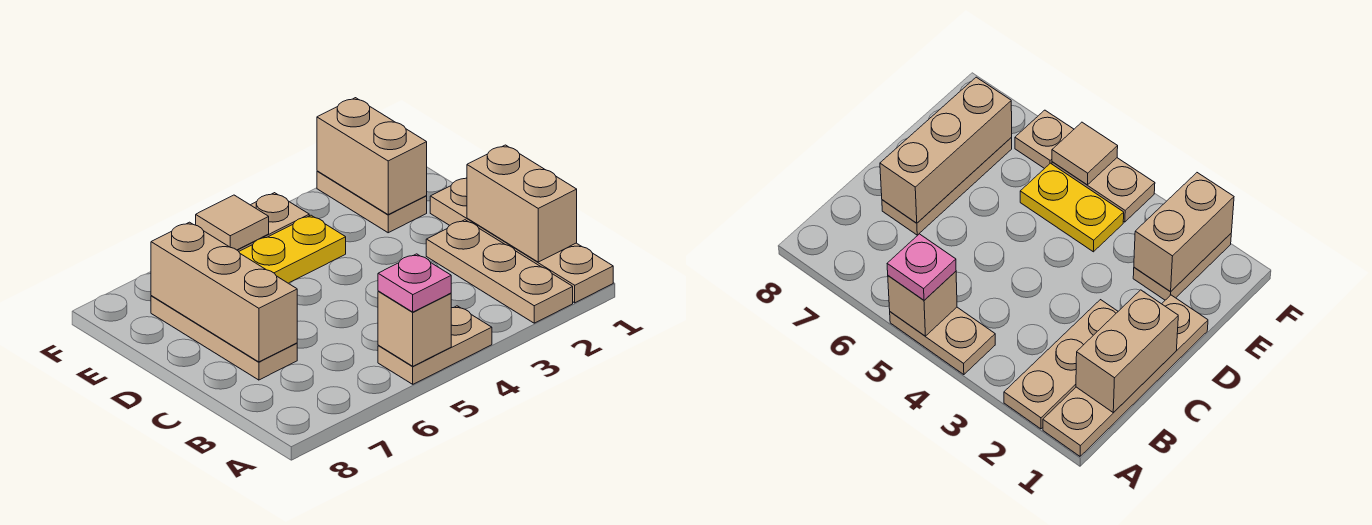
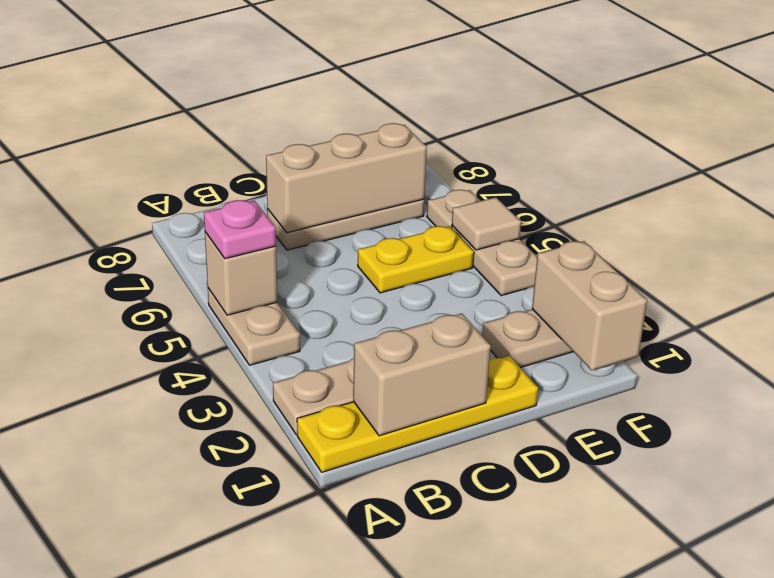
tan 1x4 plate [430,178,613,303] -> yellow 1x4 plate [297,356,538,472]
tan 1x2 brick [317,98,427,214] -> tan 1x2 brick turned to [532,241,647,370]
yellow 1x2 plate [239,215,346,283] -> yellow 1x2 plate turned to [358,226,474,293]

